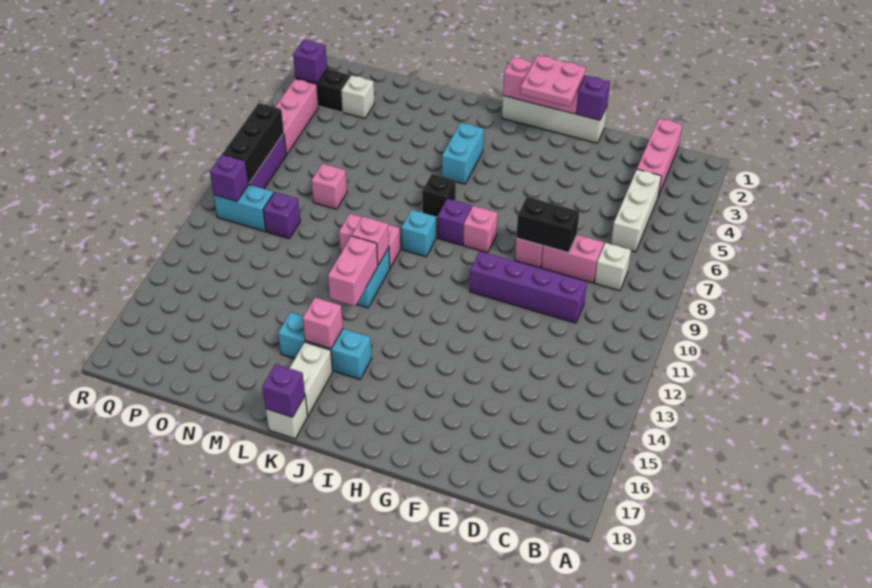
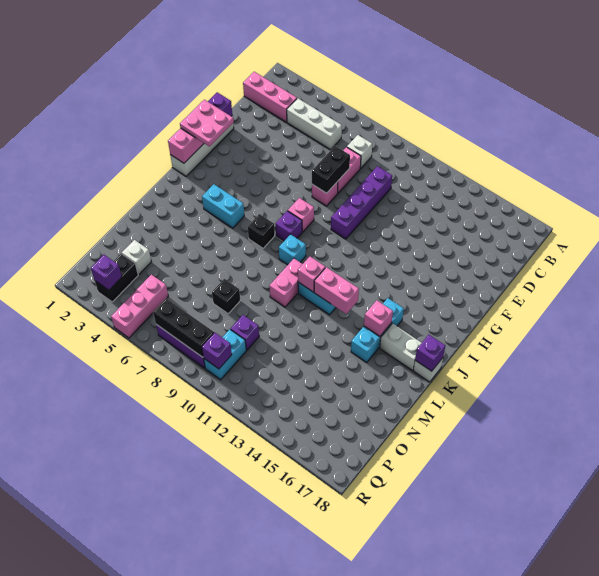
pink 1x1 brick [311,164,347,209] -> black 1x1 brick [212,279,240,314]
pink 1x3 brick [275,79,319,155] -> pink 1x3 brick turned to [111,275,168,338]

